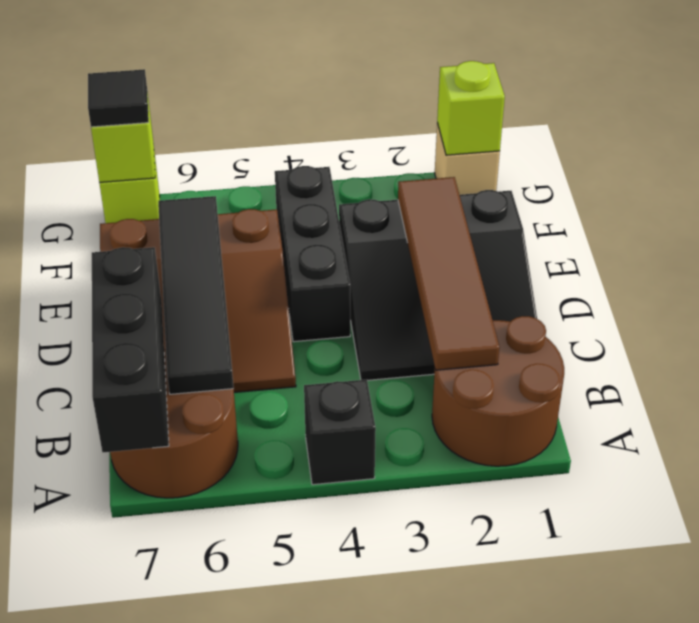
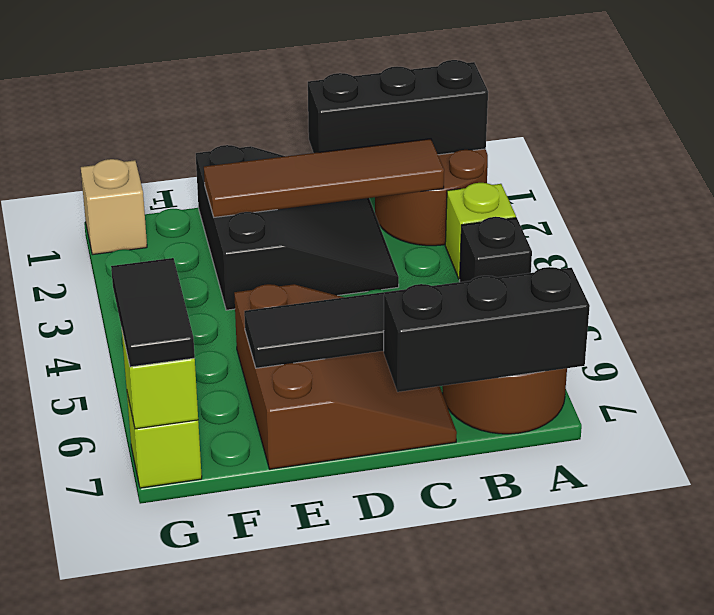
black 1x3 brick [275,166,350,342] -> black 1x3 brick moved to [308,60,488,155]
lime 1x1 brick [437,61,505,155] -> lime 1x1 brick moved to [445,183,516,279]
black 1x1 tile [88,69,149,127] -> black 1x2 tile [111,258,195,367]

